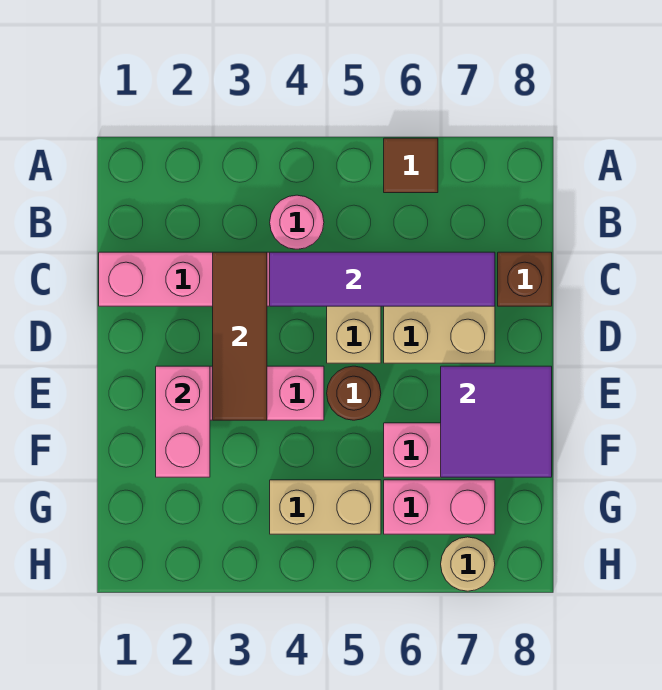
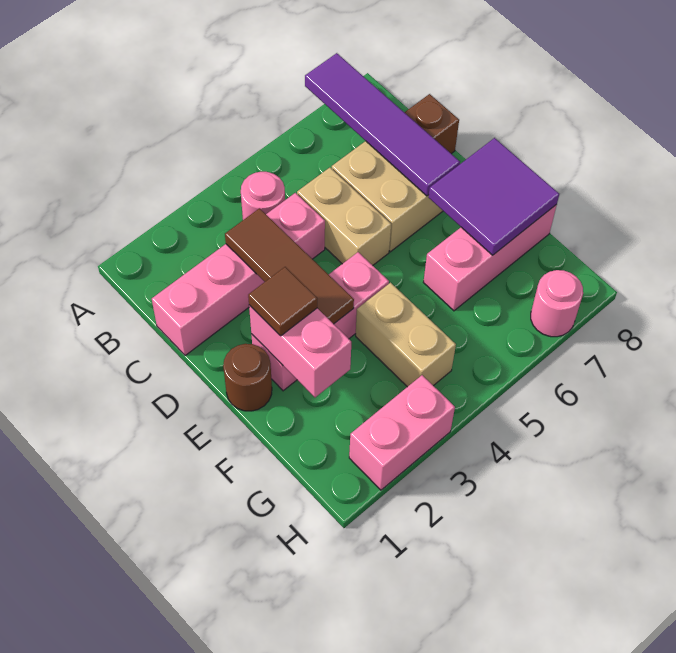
brown 1x1 tile [384,138,438,193] -> brown 1x1 tile moved to [248,267,317,336]
purple 1x4 tile [270,252,495,306] -> purple 1x4 tile turned to [305,53,460,196]
brown 1x1 round brick [327,366,381,420] -> brown 1x1 round brick moved to [223,344,272,411]
tan 1x2 brick [270,480,381,534] -> tan 1x2 brick turned to [356,283,456,387]
pink 1x2 brick [384,480,495,534] -> pink 1x2 brick moved to [349,375,455,490]
tan 1x1 round brick [441,537,495,591] -> pink 1x1 round brick [531,270,583,337]

